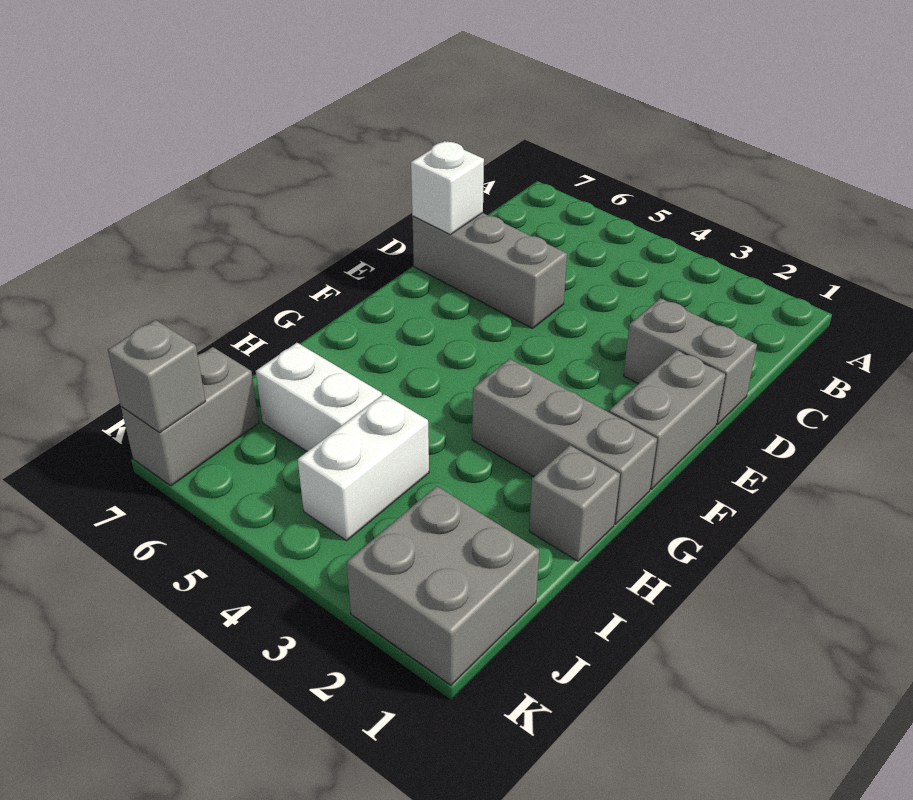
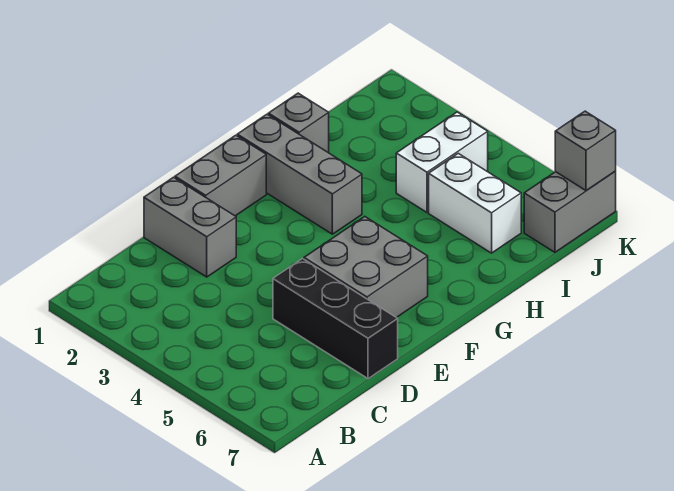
grey 1x3 brick [412,213,567,328] -> black 1x3 brick [273,259,398,379]
white 1x1 brick [411,141,484,235] -> none
grey 2x2 brick [346,486,539,685] -> grey 2x2 brick moved to [304,217,428,318]

